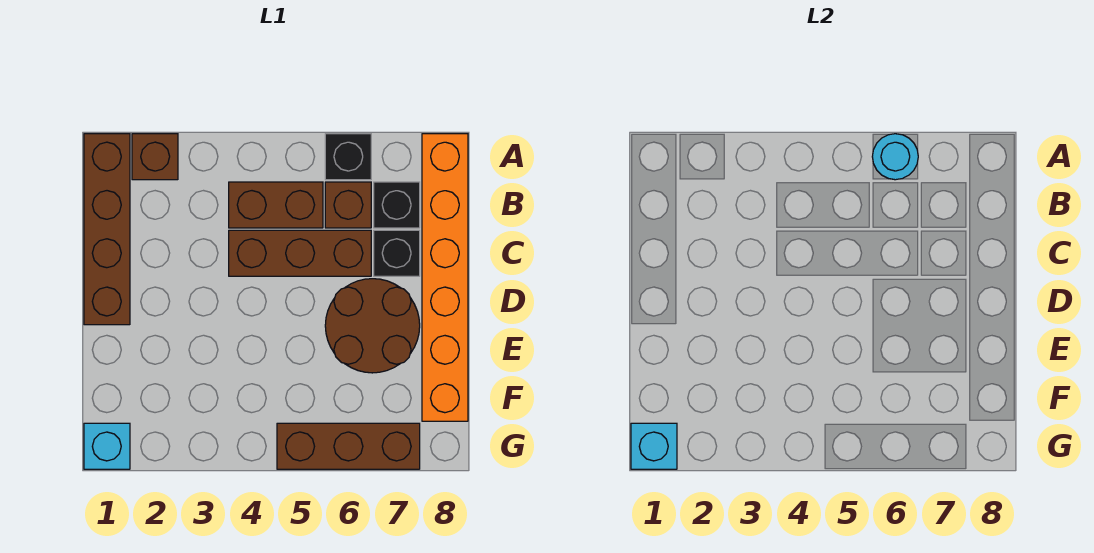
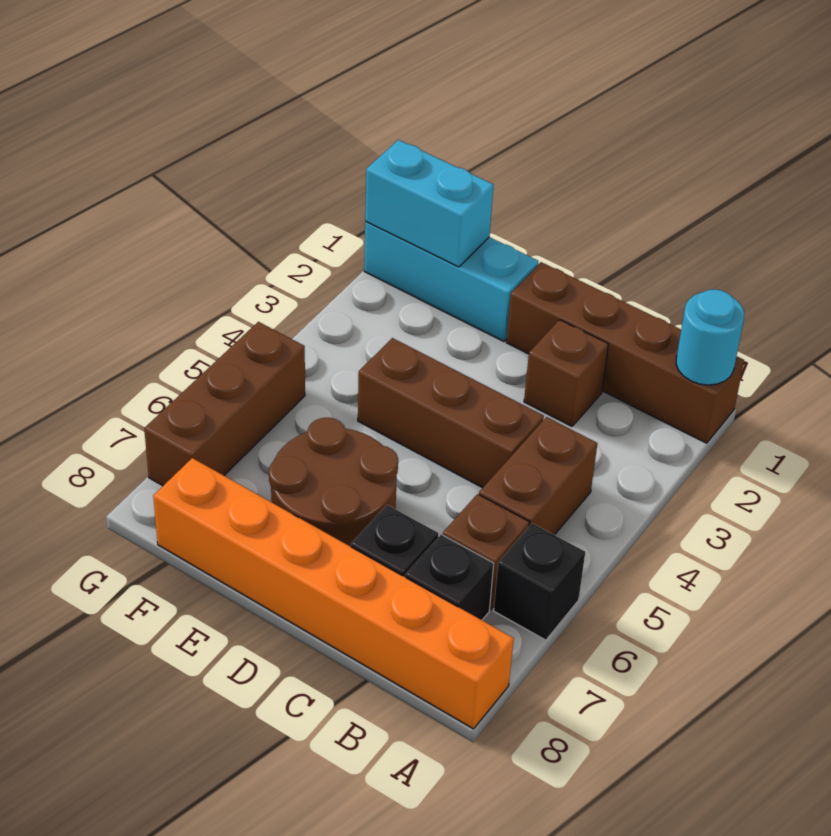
brown 1x1 brick [132,134,178,180] -> brown 1x1 brick moved to [524,320,608,426]
cyan 1x1 round brick [872,134,918,180] -> cyan 1x1 round brick moved to [676,290,744,385]
brown 1x3 brick [229,230,371,276] -> brown 1x3 brick turned to [358,338,544,488]
cyan 1x1 brick [84,423,130,469] -> cyan 1x3 brick [364,222,538,341]
cyan 1x1 brick [631,423,677,469] -> cyan 1x2 brick [365,140,493,267]

